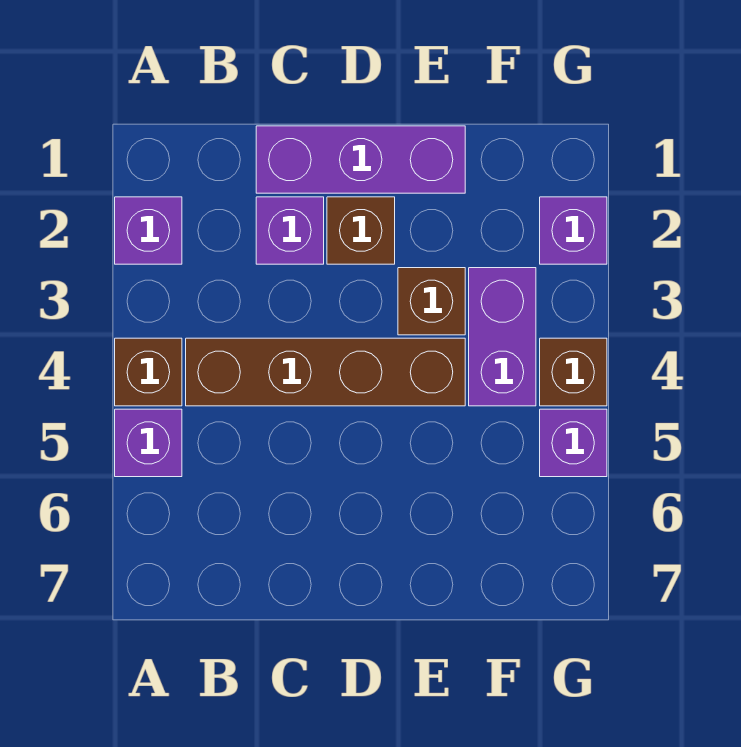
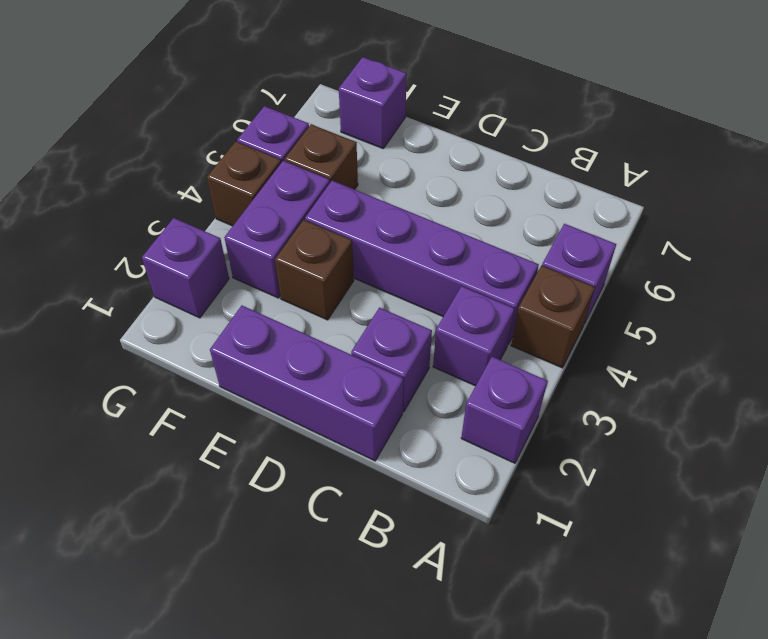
none -> purple 1x1 brick [433,286,514,386]
brown 1x4 brick [186,338,465,406] -> purple 1x4 brick [305,181,539,344]
brown 1x1 brick [327,197,395,264] -> brown 1x1 brick moved to [285,124,358,190]
none -> purple 1x1 brick [339,57,407,148]

